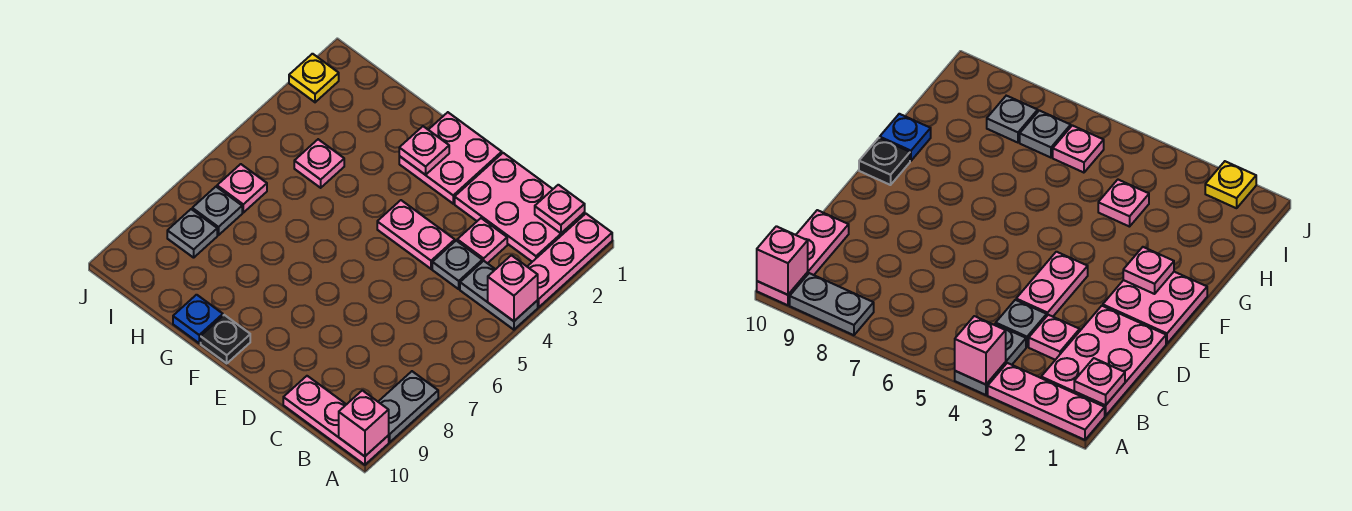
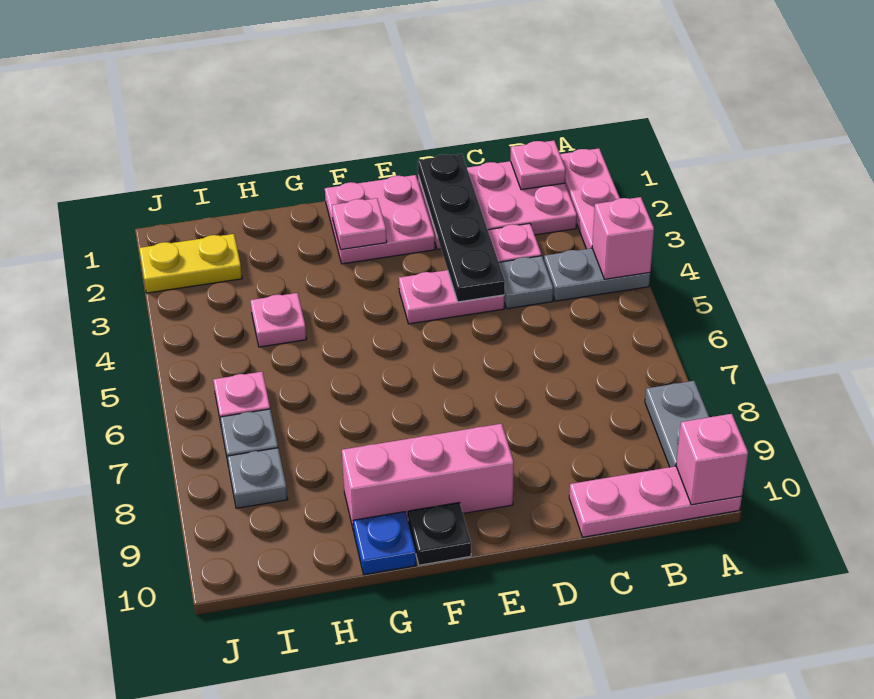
none -> black 1x4 plate [418,154,505,302]
none -> pink 1x3 brick [342,424,514,532]
yellow 1x1 plate [289,54,339,102] -> yellow 1x2 plate [139,234,242,293]

